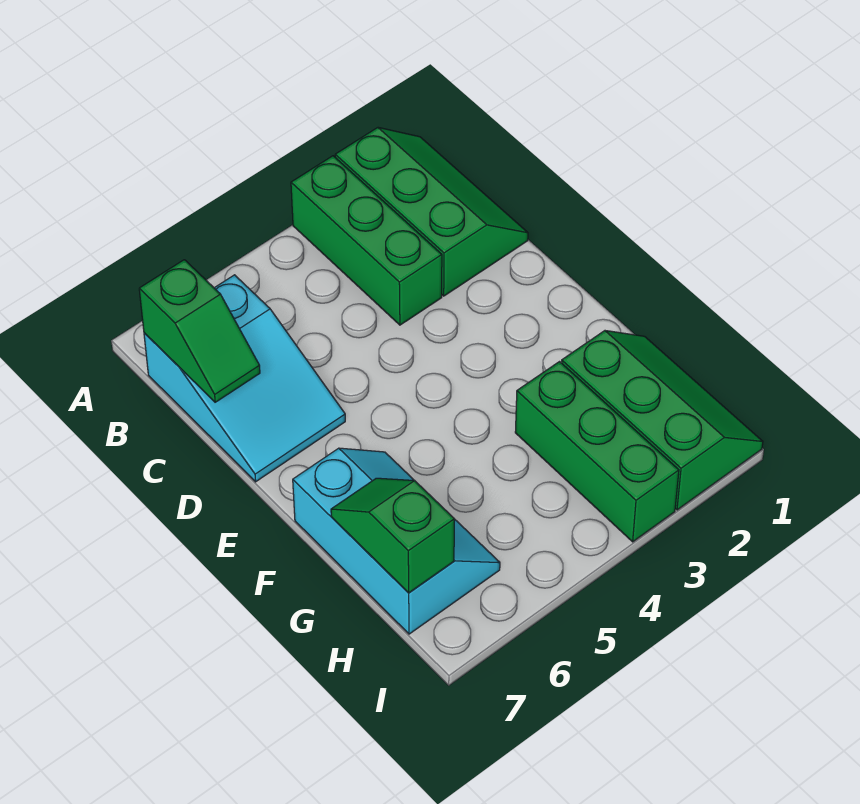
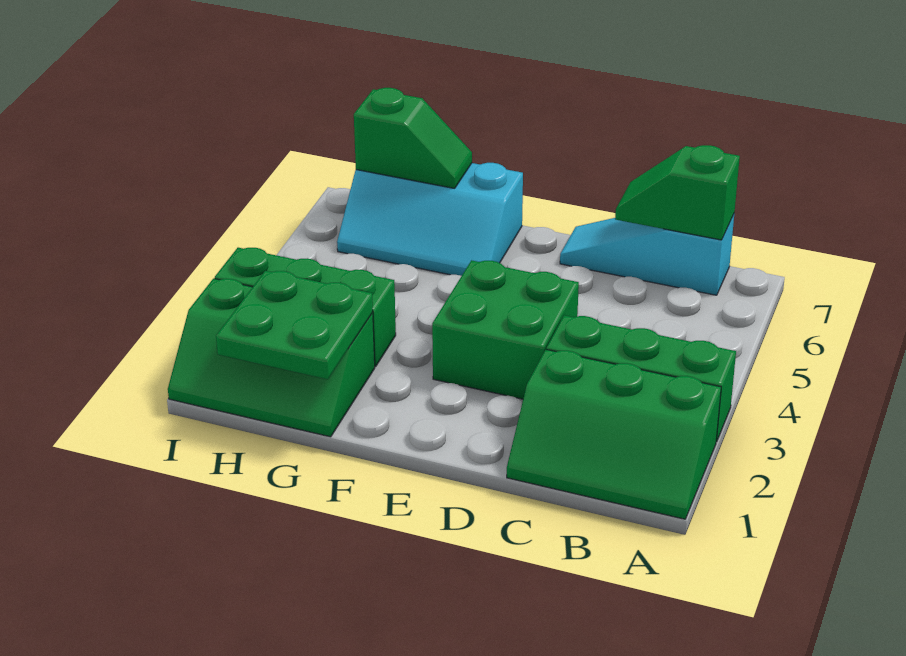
cyan 2x3 slope [144,275,345,482] -> cyan 1x3 slope [560,214,734,295]
none -> green 2x2 brick [432,260,579,399]
none -> green 2x2 plate [216,271,373,379]

